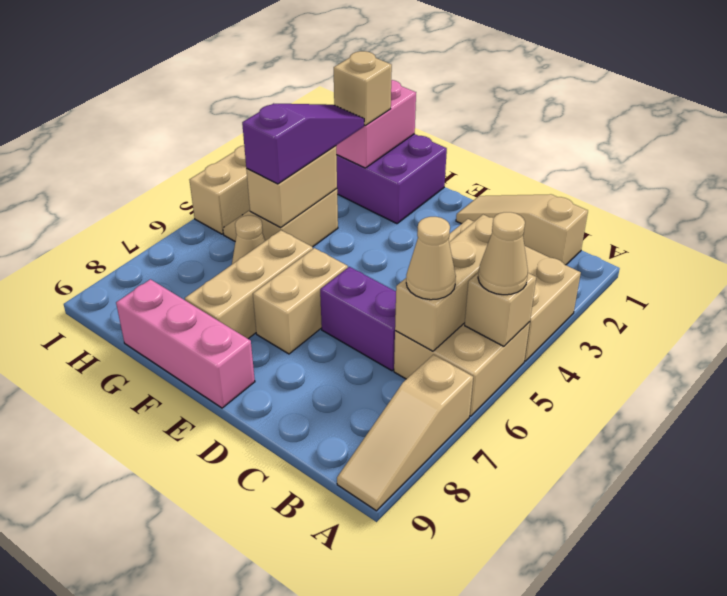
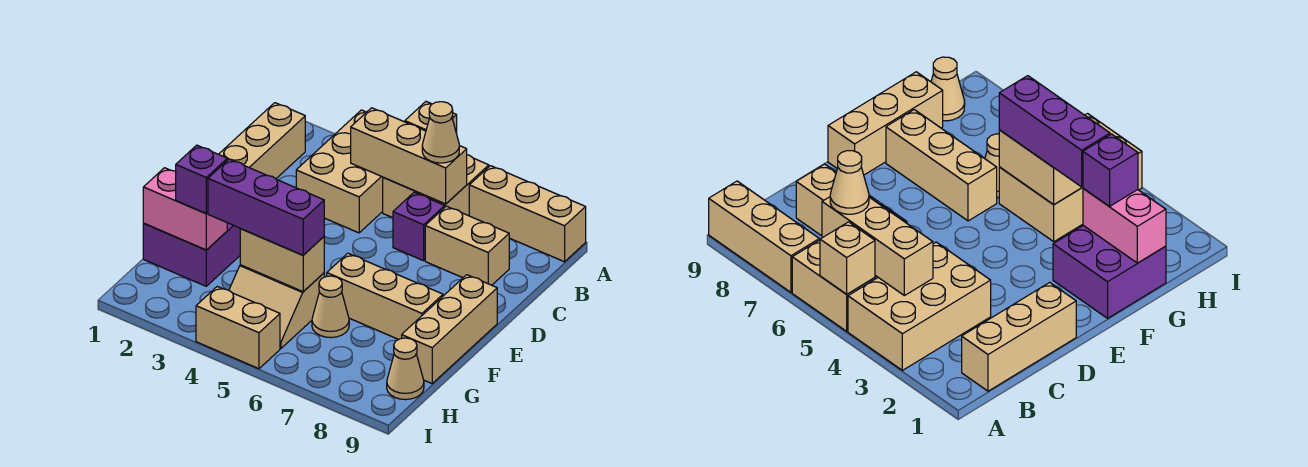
tan 1x1 cone [478,212,528,295] -> tan 1x1 cone moved to [387,338,424,400]
tan 1x3 slope [337,355,473,511] -> tan 1x3 brick [469,166,586,262]
tan 1x3 slope [456,194,588,265] -> tan 1x3 brick [219,103,306,179]
purple 1x2 brick [320,267,396,371] -> purple 1x1 brick [393,192,445,261]
tan 1x2 brick [253,248,348,354] -> tan 1x2 brick moved to [425,206,509,285]
pink 1x3 brick [116,279,255,408] -> tan 1x3 brick [402,275,497,384]
tan 1x1 brick [334,51,392,125] -> purple 1x1 brick [176,145,227,214]
purple 1x3 slope [242,104,364,184] -> purple 1x3 brick [208,159,324,255]

